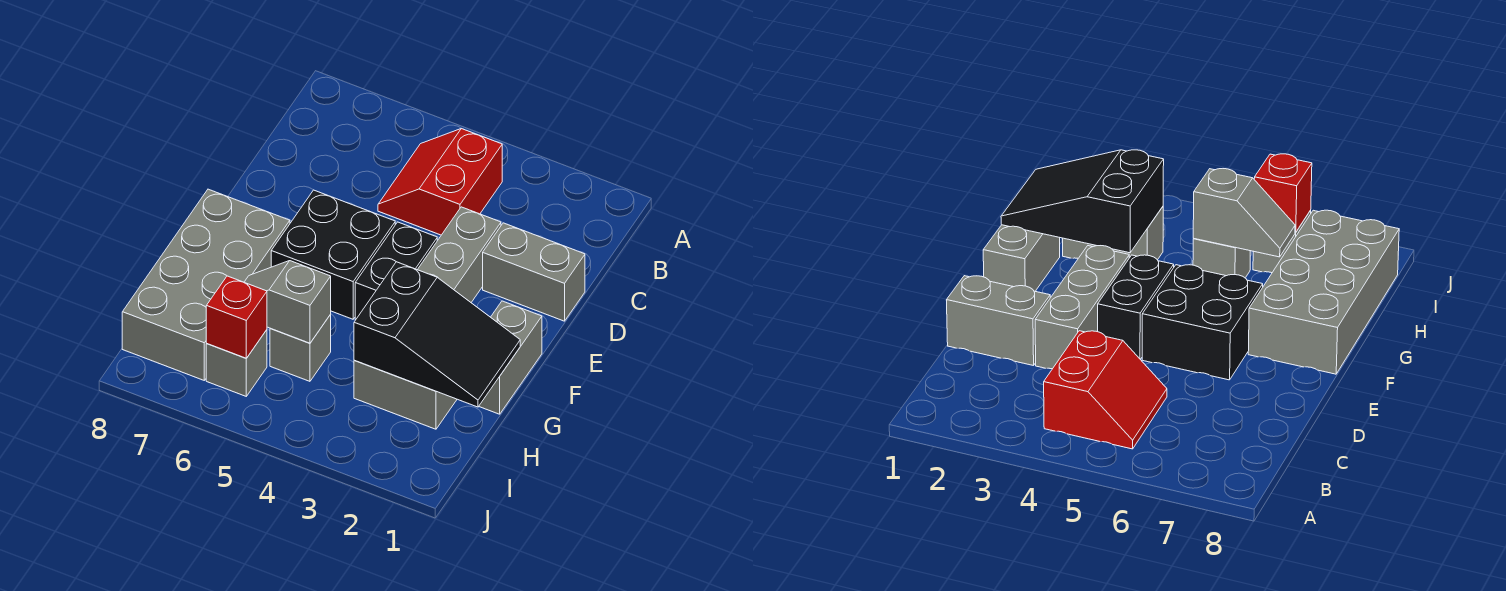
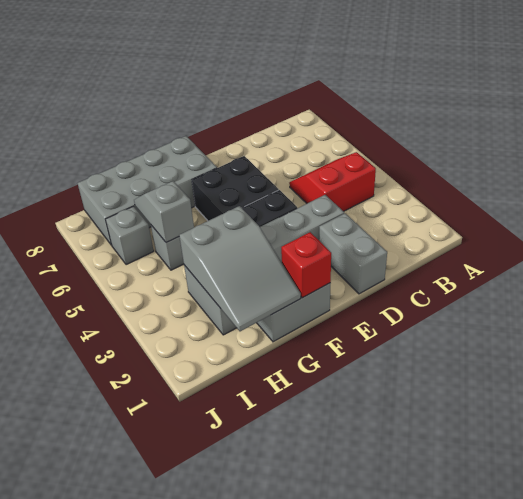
black 2x3 slope [354,262,520,407] -> grey 2x3 slope [179,206,301,331]
red 1x1 brick [206,276,267,358] -> red 1x1 brick moved to [281,232,331,298]

